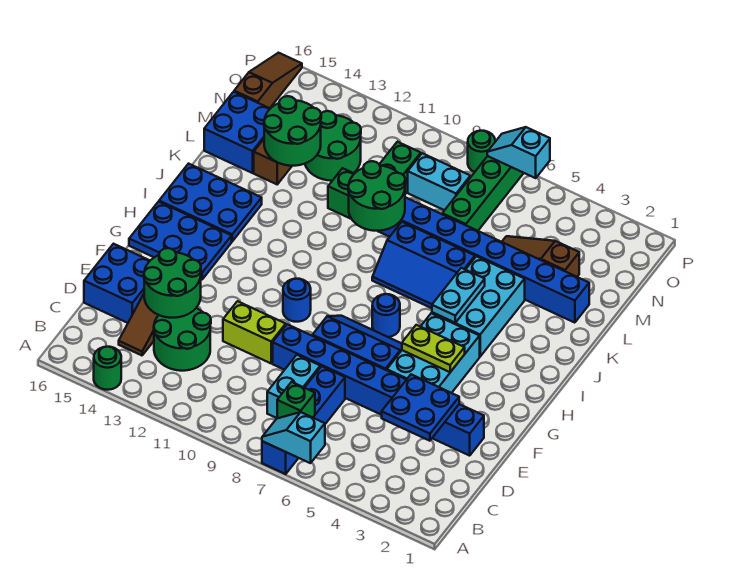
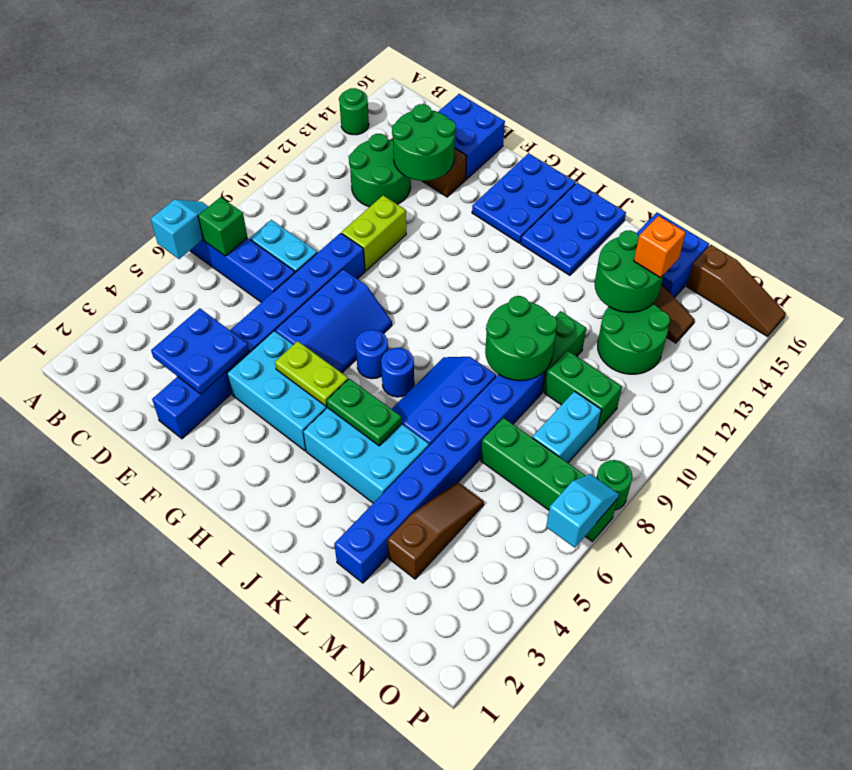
lime 1x2 plate [402,325,465,372] -> lime 1x2 plate turned to [275,341,348,406]
blue 1x1 round brick [283,279,311,322] -> blue 1x1 round brick moved to [381,348,414,397]
cyan 1x2 plate [432,268,485,323] -> green 1x2 plate [327,379,402,446]
none -> orange 1x1 brick [634,216,686,278]

